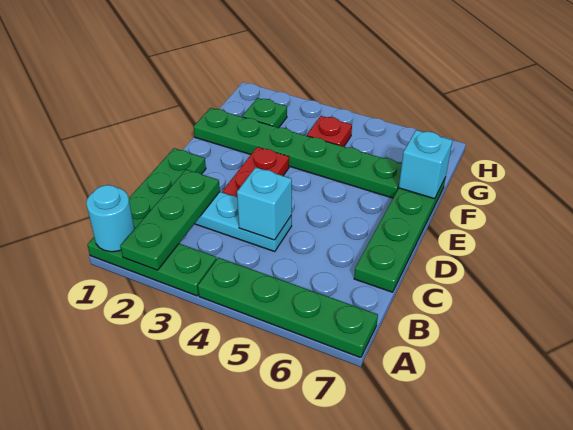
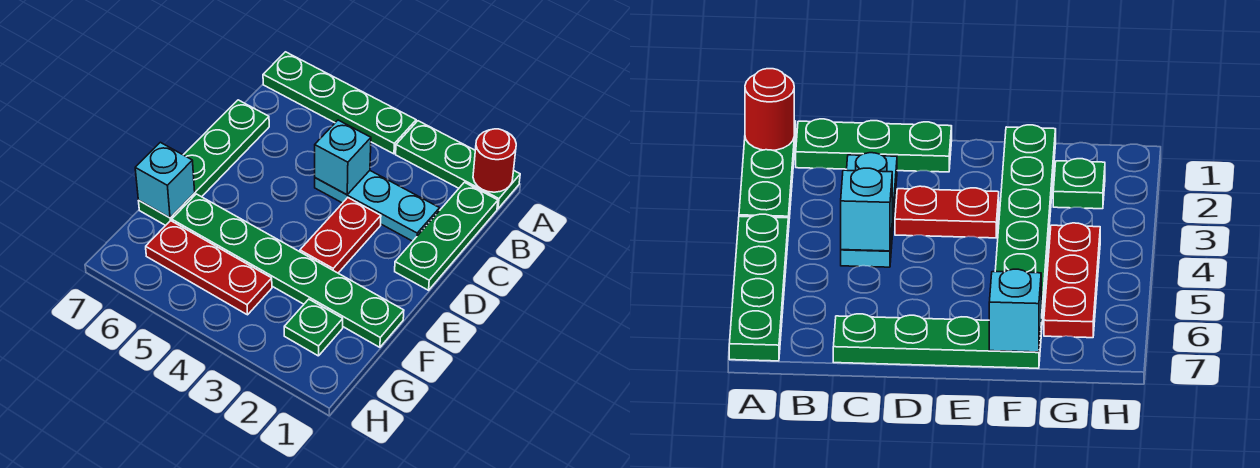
cyan 1x1 round brick [86,185,134,252] -> red 1x1 round brick [473,129,516,192]
green 1x3 plate [120,169,220,270] -> none
red 1x1 plate [307,116,352,147] -> red 1x3 plate [146,220,272,315]

